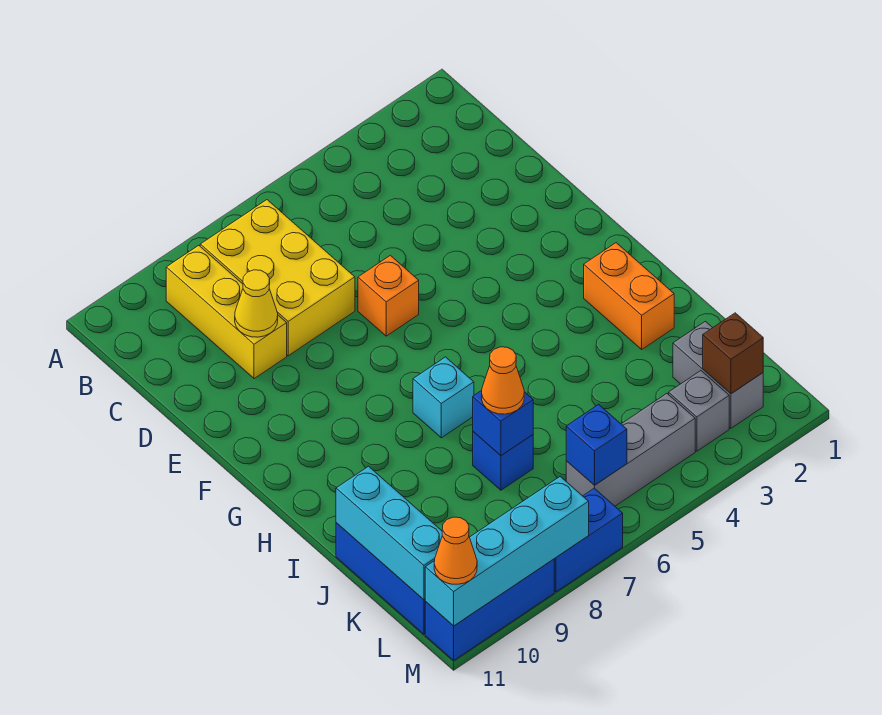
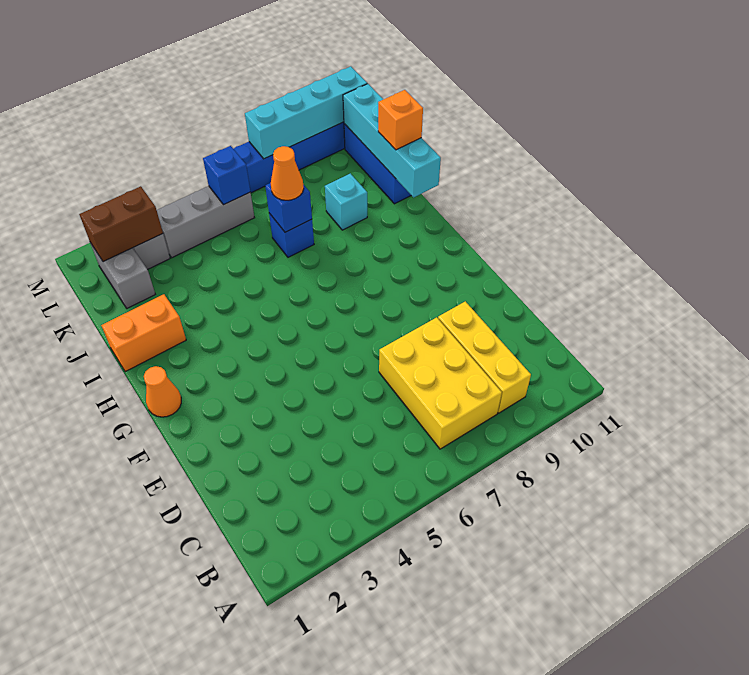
yellow 1x1 cone [235,270,278,337] -> none
orange 1x1 brick [358,255,419,336] -> orange 1x1 brick moved to [378,90,423,150]
orange 1x2 brick [584,243,674,349] -> orange 1x2 brick turned to [101,294,186,372]
cyan 1x1 brick [413,357,474,438] -> cyan 1x1 brick moved to [325,173,367,230]
cyan 1x3 brick [336,466,442,600] -> cyan 1x4 brick [343,84,441,197]
brown 1x1 brick [703,313,763,394] -> brown 1x2 brick [79,186,163,262]
orange 1x1 cone [434,517,477,584] -> orange 1x1 cone moved to [144,366,181,417]

